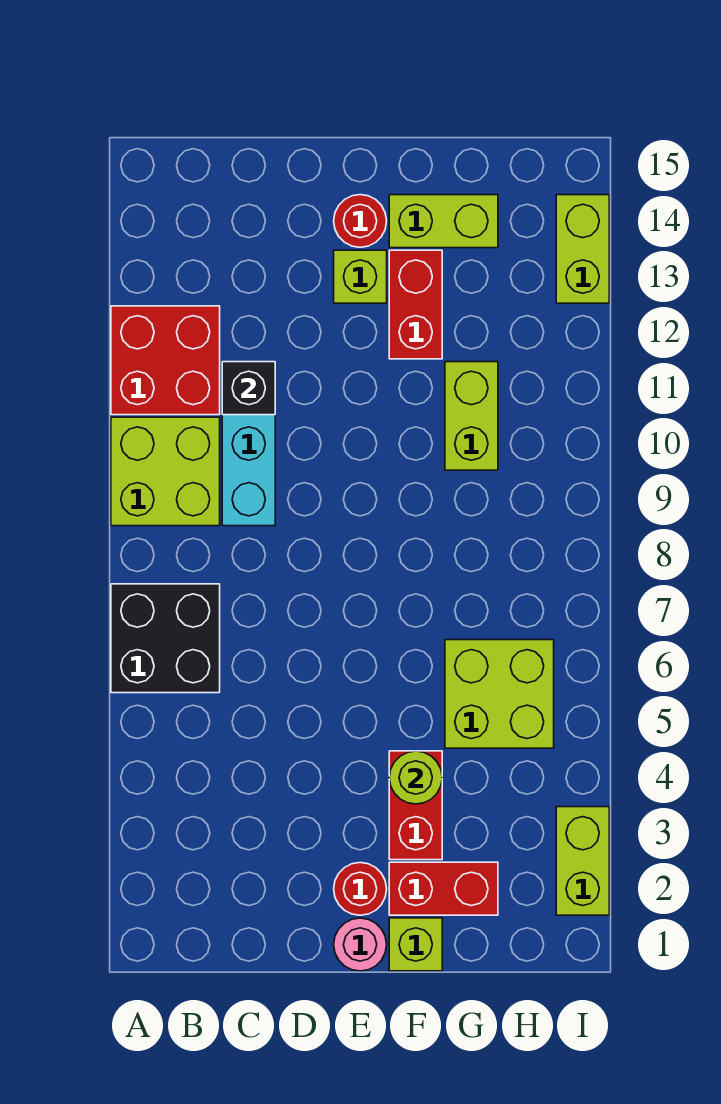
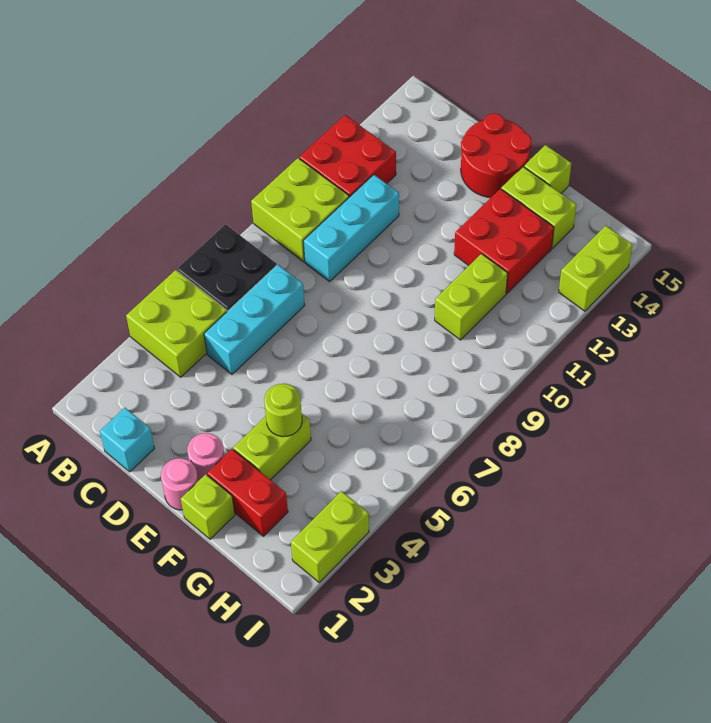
none -> cyan 1x1 brick [100,408,154,472]
none -> cyan 1x3 brick [204,265,305,374]
black 1x1 brick [222,362,275,415] -> none
red 1x1 round brick [334,863,387,915] -> pink 1x1 round brick [187,433,224,481]
lime 1x1 brick [334,250,387,303] -> lime 1x1 brick moved to [524,145,571,193]
red 1x1 round brick [334,195,387,247] -> red 2x2 round brick [461,113,531,198]
red 1x2 brick [389,751,442,860] -> lime 1x2 brick [233,414,311,480]
red 1x2 brick [389,250,442,359] -> red 2x2 brick [454,189,554,294]
lime 2x2 brick [445,640,554,748] -> lime 2x2 brick moved to [126,270,227,377]

